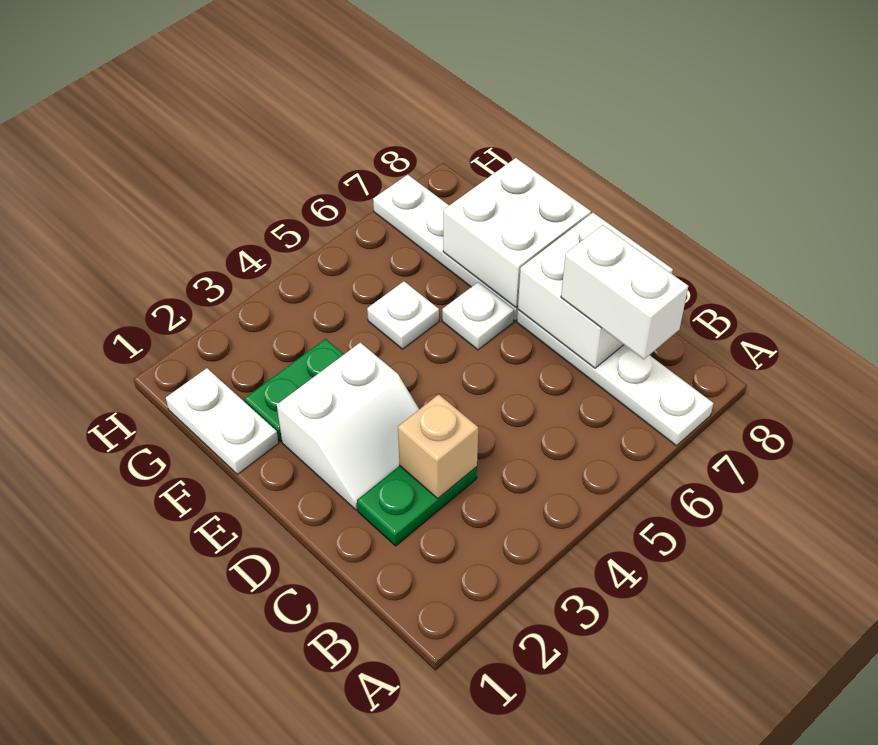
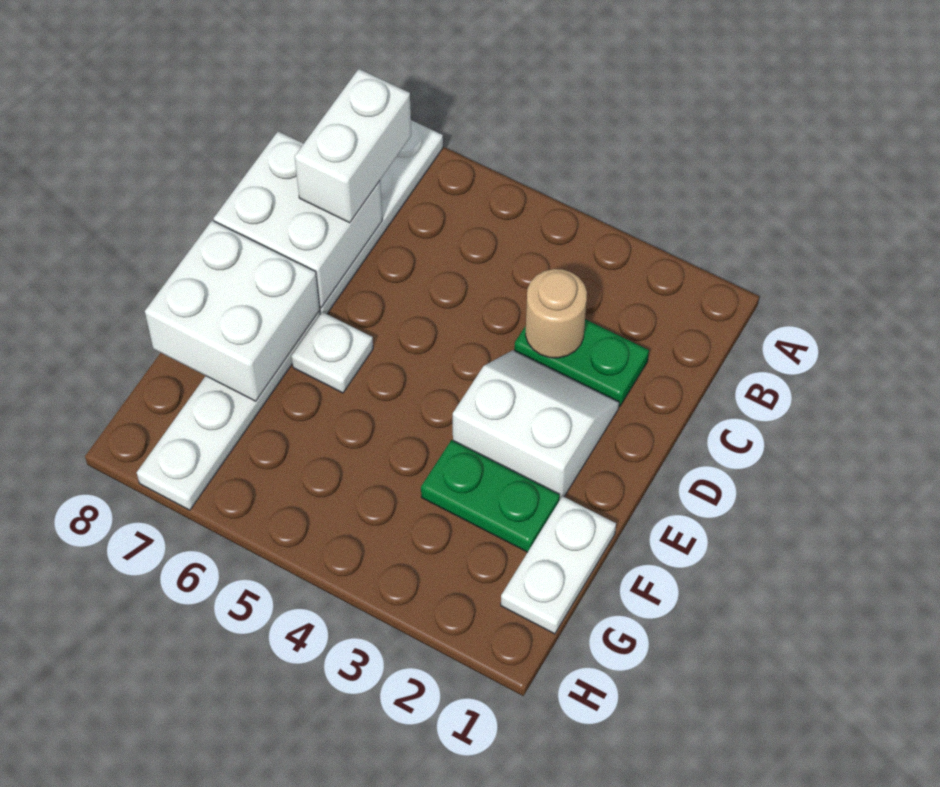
tan 1x1 brick [398,394,478,498] -> tan 1x1 round brick [525,269,587,358]
white 1x1 plate [367,282,439,349] -> none

